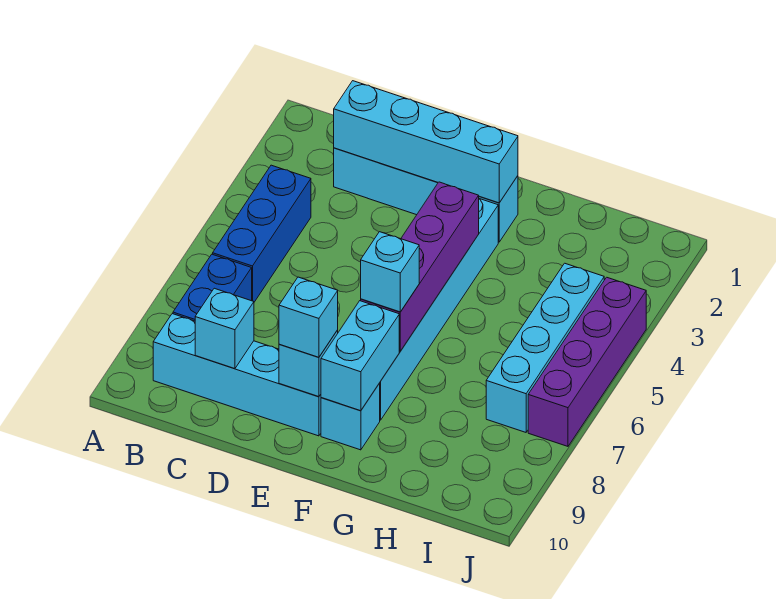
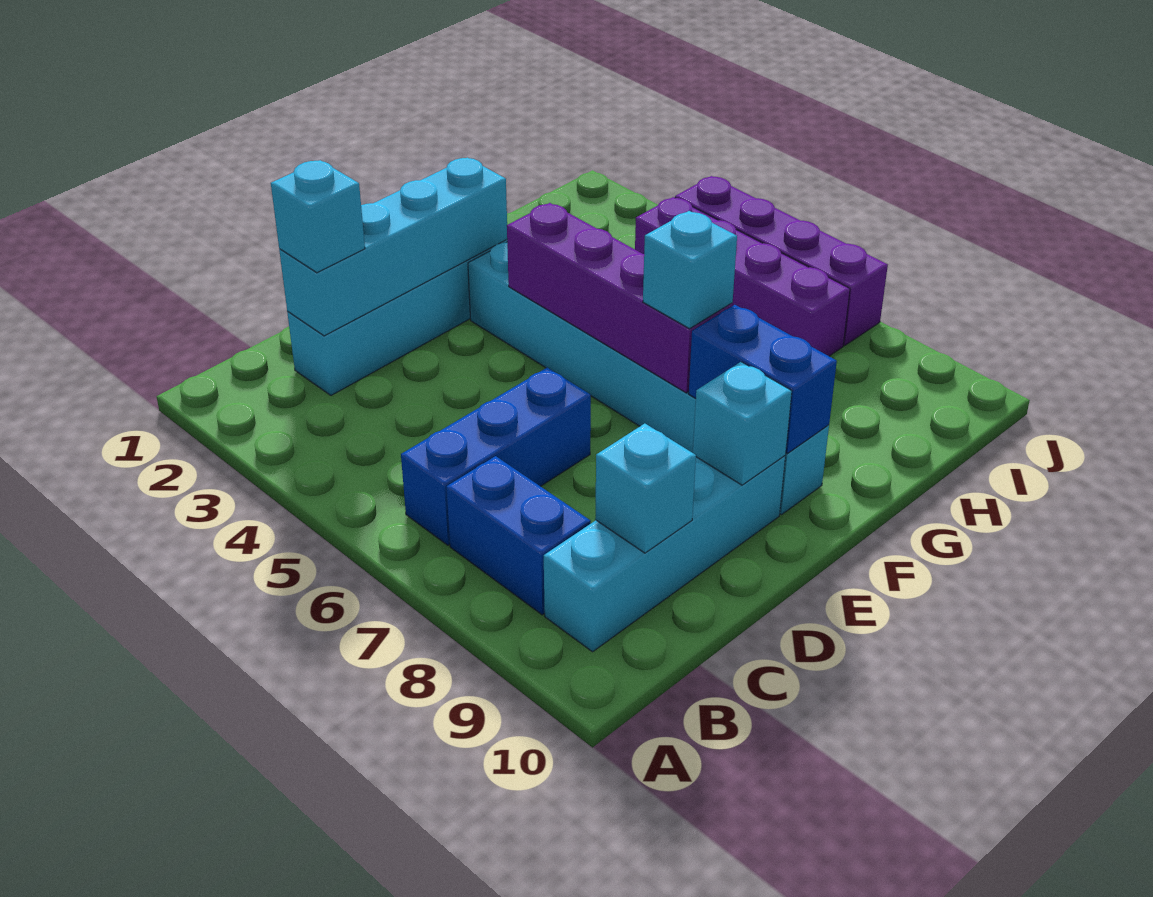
blue 1x3 brick [213,165,311,302] -> blue 1x3 brick turned to [401,368,591,545]
cyan 1x1 brick [279,277,338,357] -> cyan 1x1 brick moved to [271,160,365,273]
cyan 1x2 brick [321,301,399,411] -> blue 1x2 brick [689,305,837,453]
cyan 1x4 brick [486,263,604,432] -> purple 1x4 brick [635,197,850,356]

